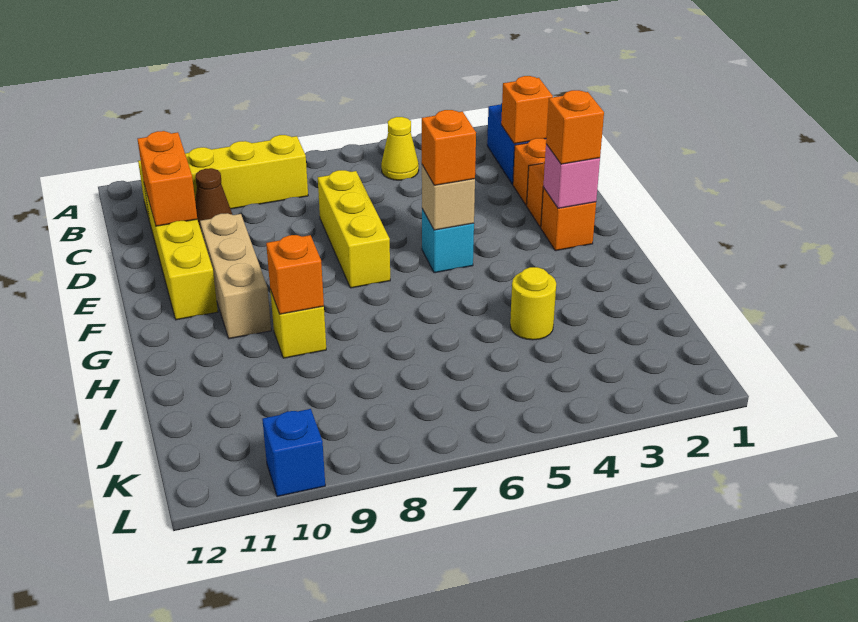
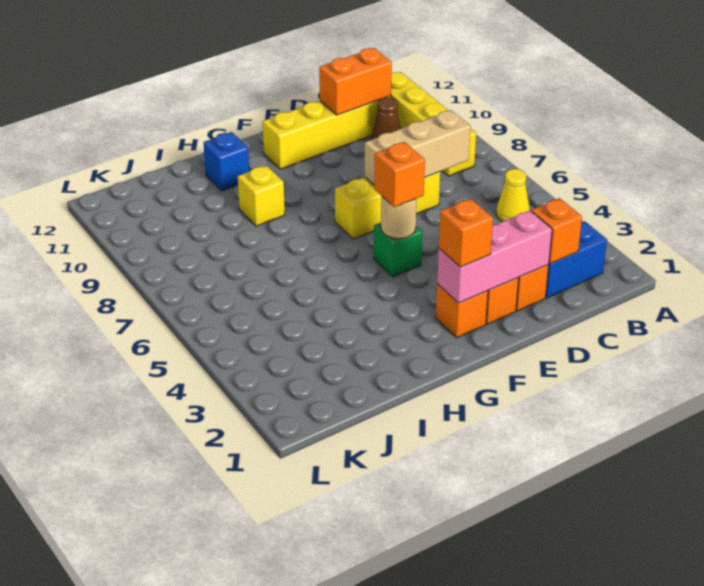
tan 1x3 brick [200,213,271,339] -> tan 1x3 brick moved to [365,110,471,185]
pink 1x1 brick [543,144,600,208] -> pink 1x3 brick [437,211,552,303]
cyan 1x1 brick [422,209,474,273] -> green 1x1 brick [374,222,422,277]
tan 1x1 brick [422,165,475,230] -> tan 1x1 round brick [381,196,417,239]
orange 1x1 brick [266,235,324,314] -> none
yellow 1x1 round brick [510,267,556,340] -> none
blue 1x1 brick [262,409,325,497] -> blue 1x1 brick moved to [203,132,249,191]

